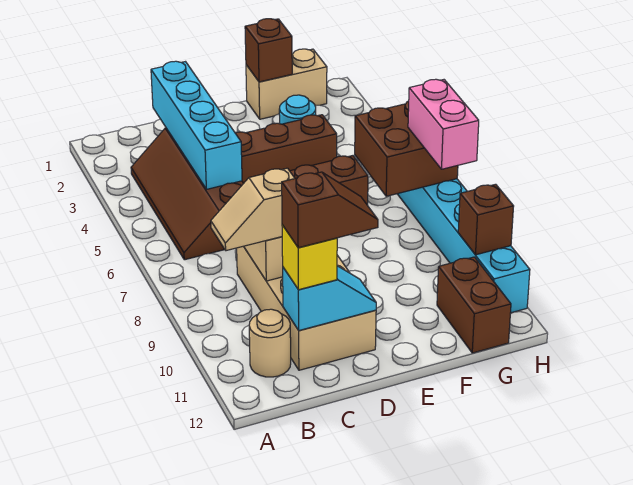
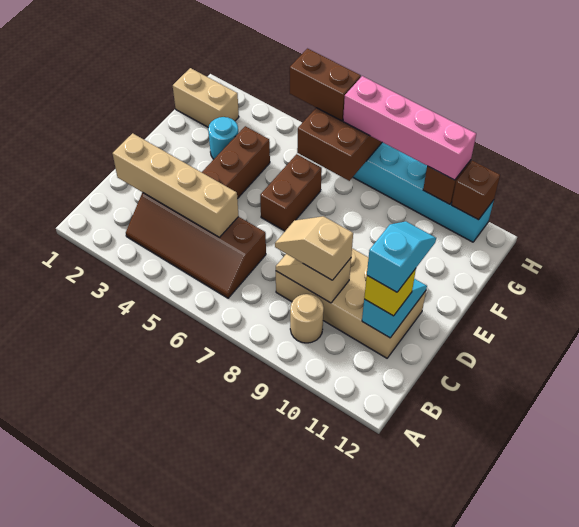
tan 1x2 slope [211,168,295,251] -> tan 1x2 slope turned to [275,216,353,280]
tan 1x1 round brick [249,309,291,377] -> tan 1x1 round brick moved to [290,294,324,343]
cyan 1x4 brick [151,61,242,189] -> tan 1x4 brick [112,133,239,237]
brown 1x2 slope [282,172,378,248] -> cyan 1x2 slope [367,221,436,292]
tan 1x2 brick [246,49,327,119] -> tan 1x2 brick turned to [173,68,239,127]
brown 1x1 brick [245,19,292,82] -> brown 1x1 brick moved to [451,161,500,220]
brown 1x2 brick [437,257,511,353] -> brown 1x2 brick moved to [290,49,361,121]
pink 1x2 brick [408,79,479,169] -> pink 1x4 brick [343,76,476,180]

